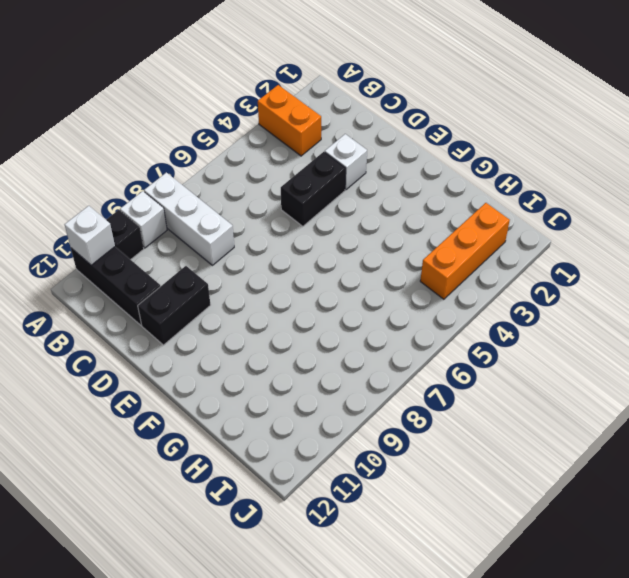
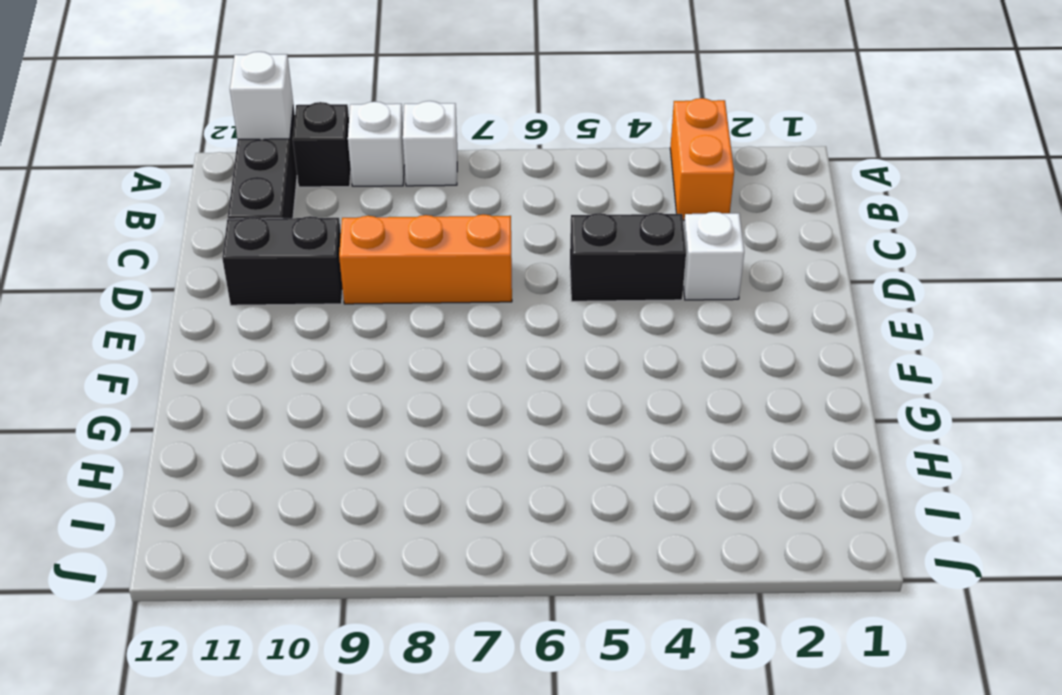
white 1x3 brick [144,172,234,265] -> white 1x1 brick [403,101,457,186]
orange 1x3 brick [420,203,510,299] -> orange 1x3 brick moved to [339,214,512,304]

